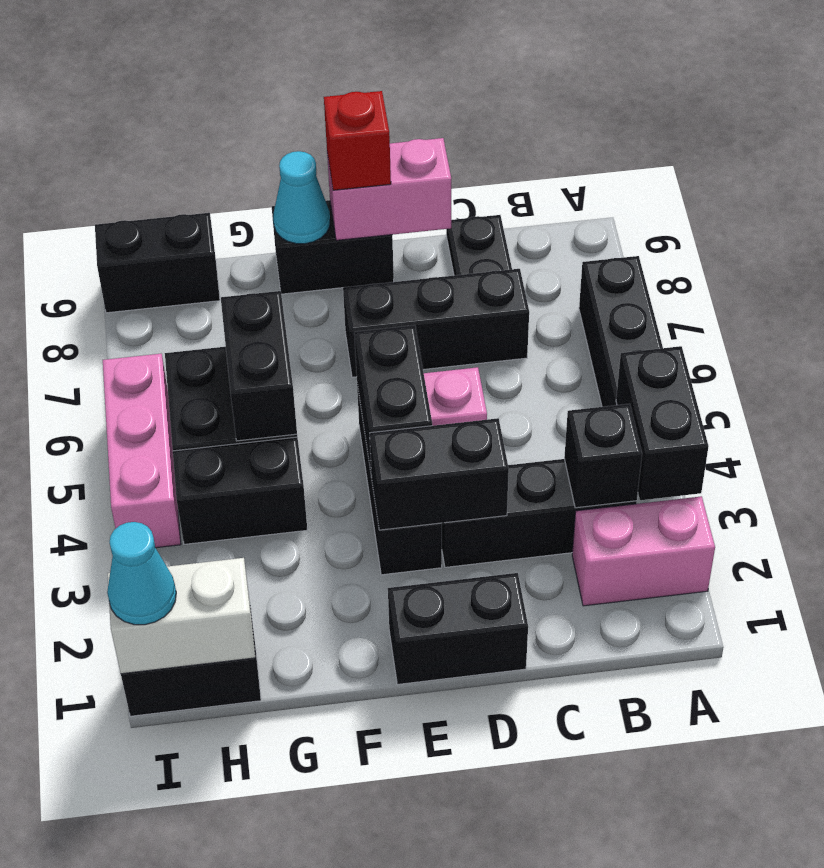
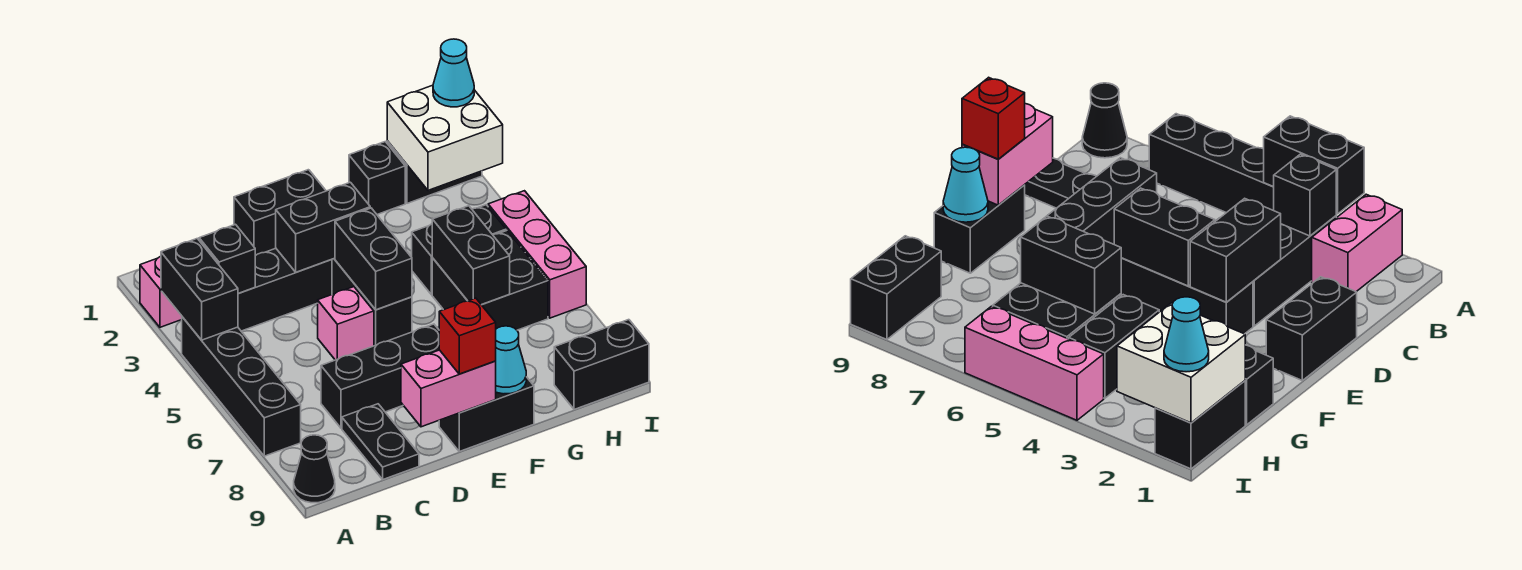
none -> black 1x1 cone [294,435,335,503]
none -> black 1x1 brick [349,142,405,214]
white 1x2 brick [108,558,255,674] -> white 2x2 brick [387,85,503,190]

